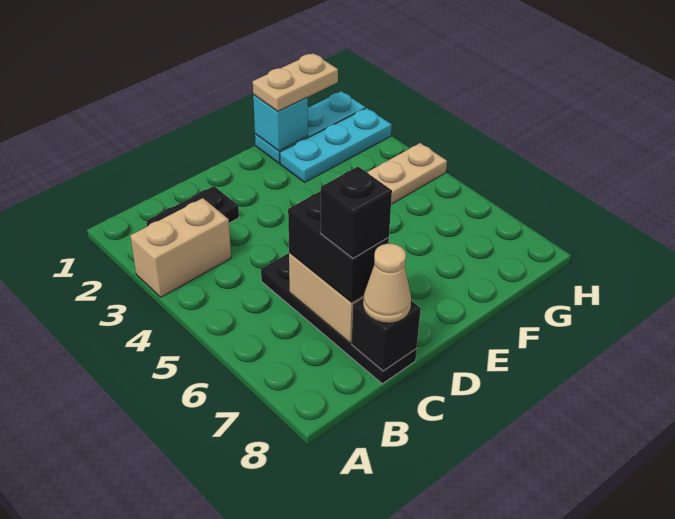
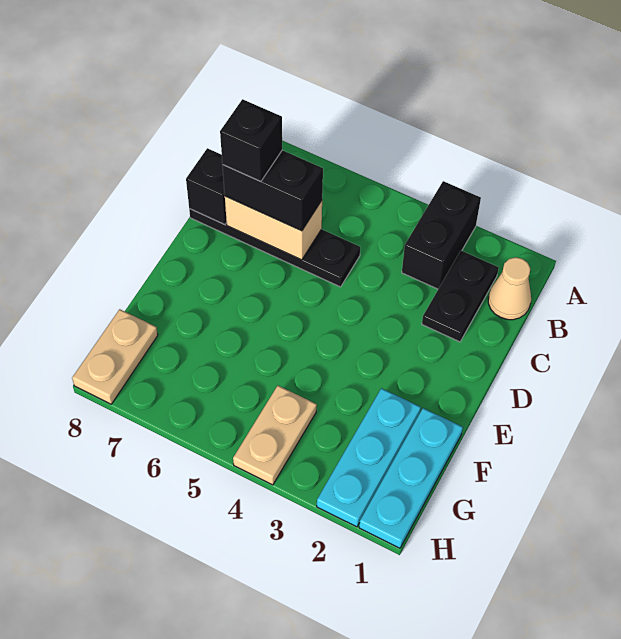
tan 1x2 brick [130,198,231,297] -> black 1x2 brick [402,181,481,289]
tan 1x1 cone [363,244,411,323] -> tan 1x1 cone moved to [488,257,531,320]
cyan 1x1 brick [253,95,308,151] -> none
tan 1x2 plate [253,53,338,111] -> tan 1x2 plate moved to [72,309,158,404]

